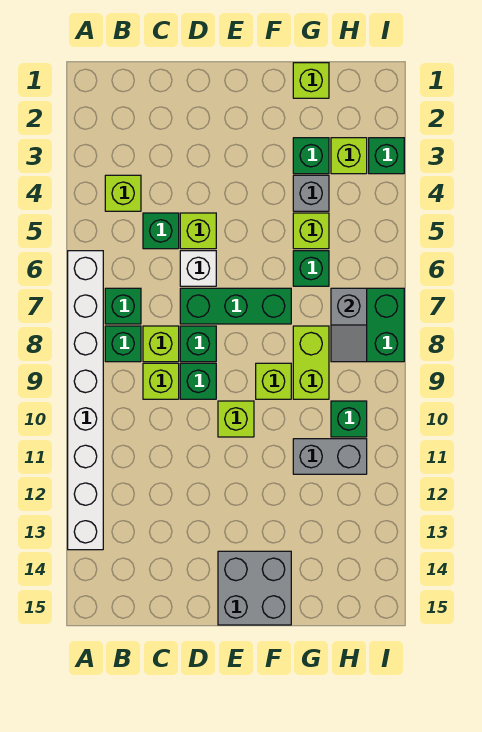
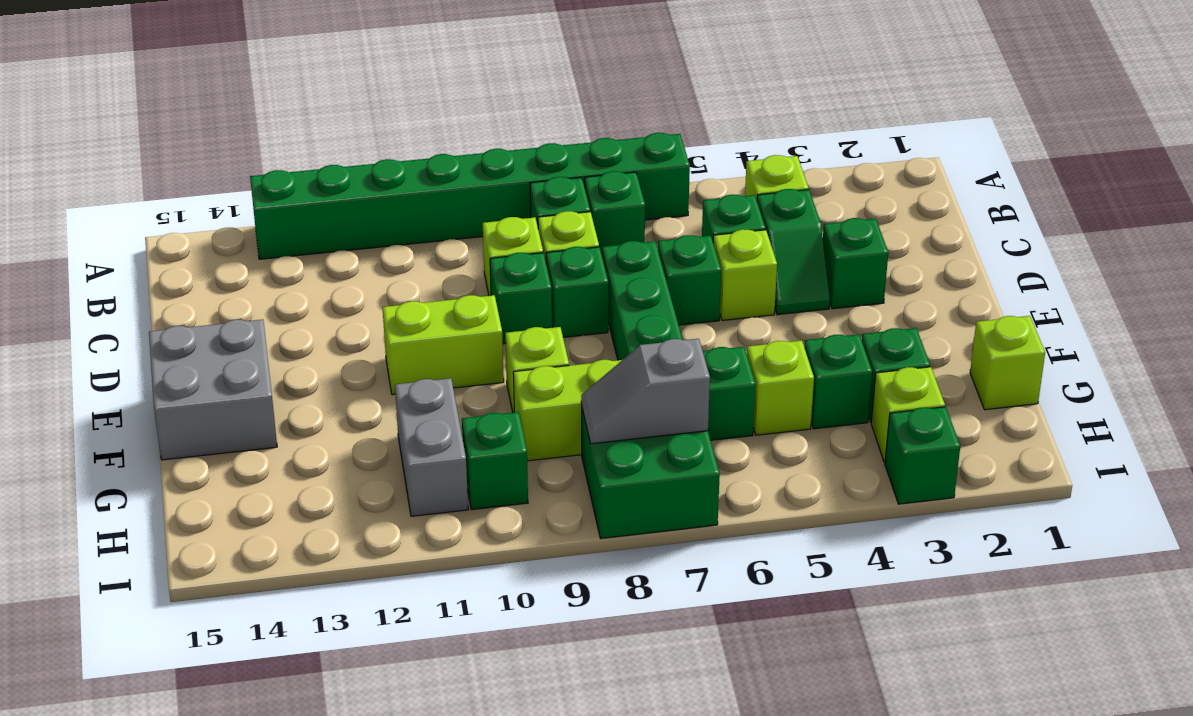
white 1x8 brick [68,251,103,550] -> green 1x8 brick [250,133,690,259]
none -> green 1x2 slope [757,189,830,315]
none -> green 1x1 brick [823,218,888,309]
white 1x1 brick [180,251,216,286] -> green 1x1 brick [658,235,721,325]
lime 1x1 brick [218,401,254,437] -> lime 1x2 brick [382,295,504,395]
grey 1x1 brick [293,175,329,211] -> green 1x1 brick [804,334,872,429]

